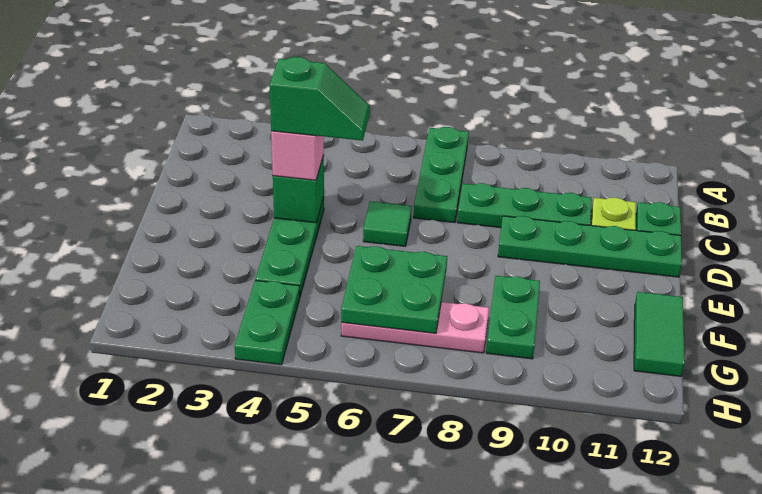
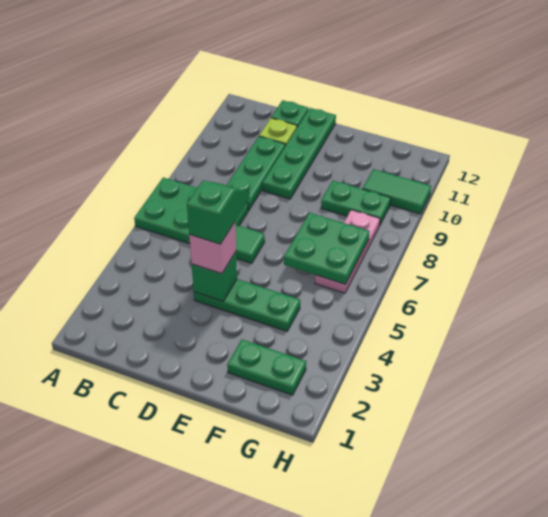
green 1x3 plate [413,127,469,223] -> green 2x3 plate [134,178,248,244]
green 1x2 tile [634,292,685,376] -> green 1x2 tile moved to [363,169,431,214]
green 1x2 plate [235,280,300,365] -> green 1x2 plate moved to [227,340,306,395]

